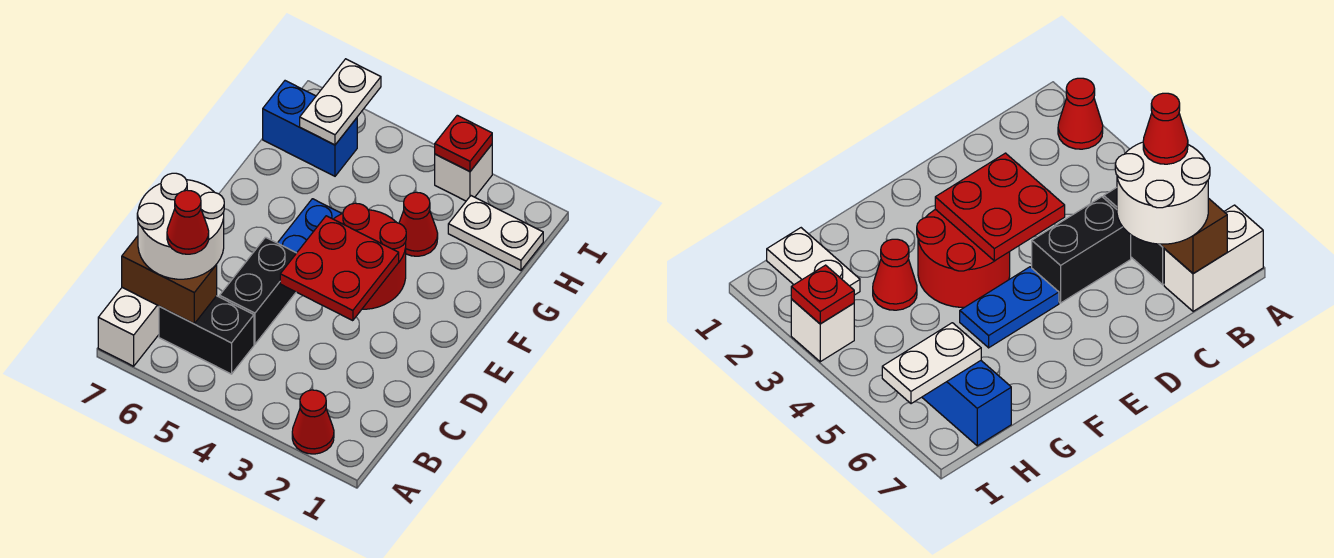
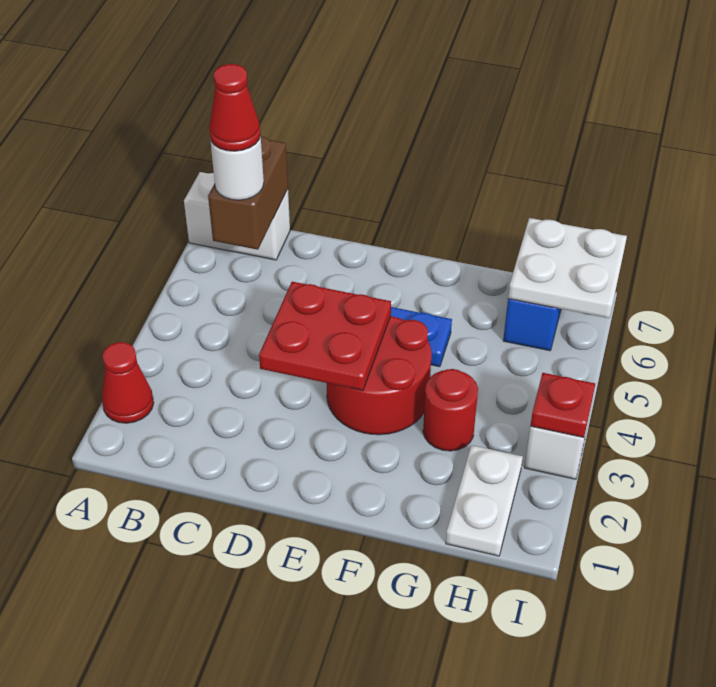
black 1x2 brick [159,296,254,374] -> none
white 2x2 round brick [137,173,224,279] -> white 1x1 round brick [210,136,264,200]
black 1x2 brick [220,237,296,344] -> none
red 1x1 cone [399,192,438,256] -> red 1x1 round brick [423,369,478,451]
white 1x2 plate [300,59,381,145] -> white 2x2 plate [508,218,627,318]

